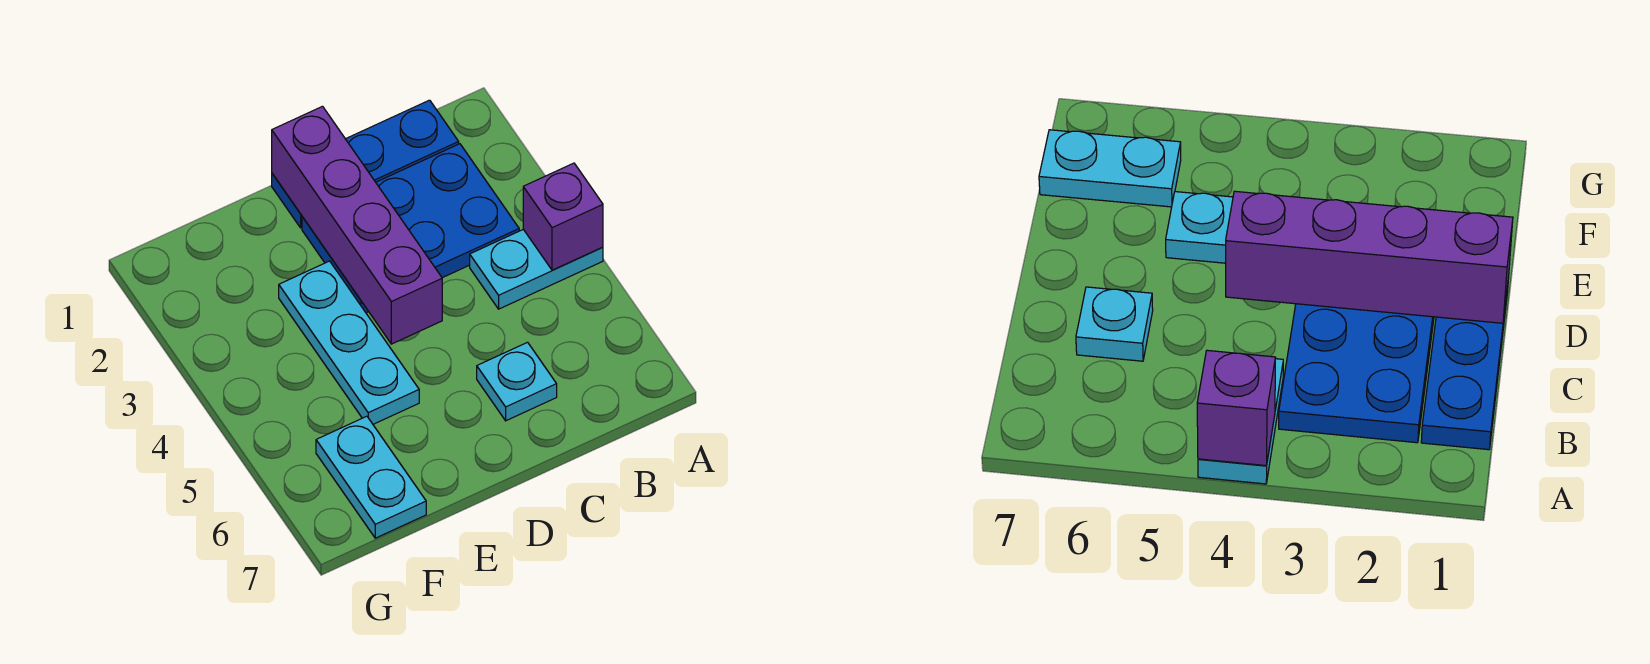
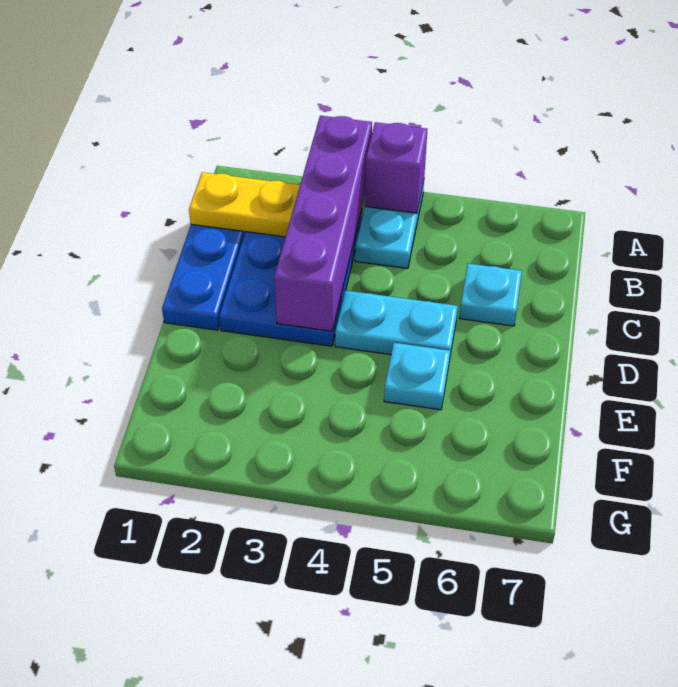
none -> yellow 1x2 plate [189,172,300,237]
purple 1x4 brick [272,106,442,344] -> purple 1x4 brick turned to [274,116,372,331]
cyan 1x3 plate [279,261,419,424] -> cyan 1x1 plate [384,343,450,410]
cyan 1x2 plate [316,416,426,538] -> cyan 1x2 plate moved to [335,290,458,360]

